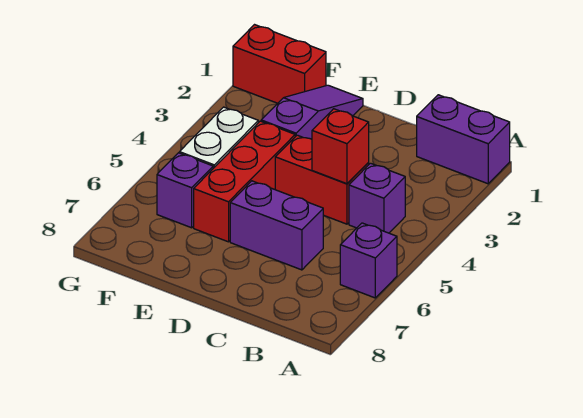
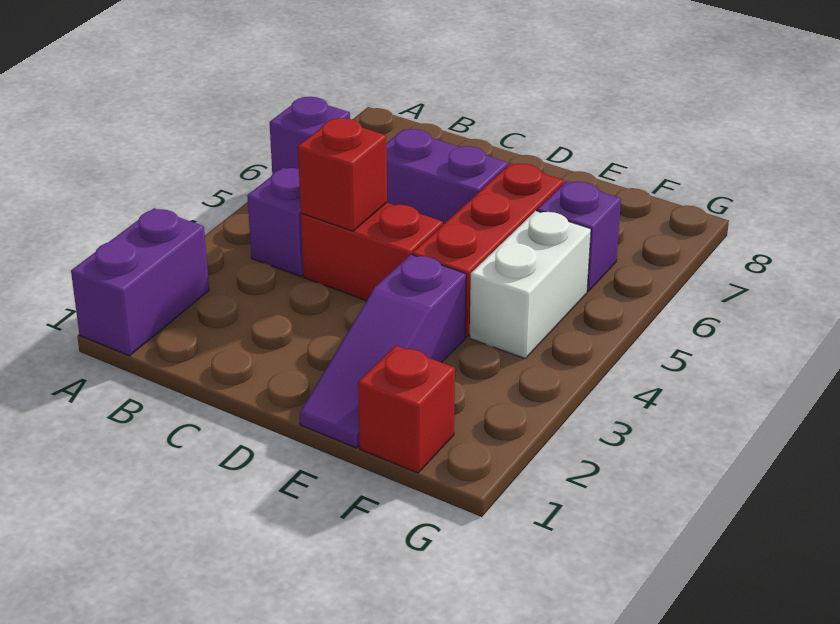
purple 1x2 brick [417,95,510,184] -> purple 1x2 brick turned to [71,208,209,356]
red 1x2 brick [233,25,326,103] -> red 1x1 brick [358,346,455,473]

